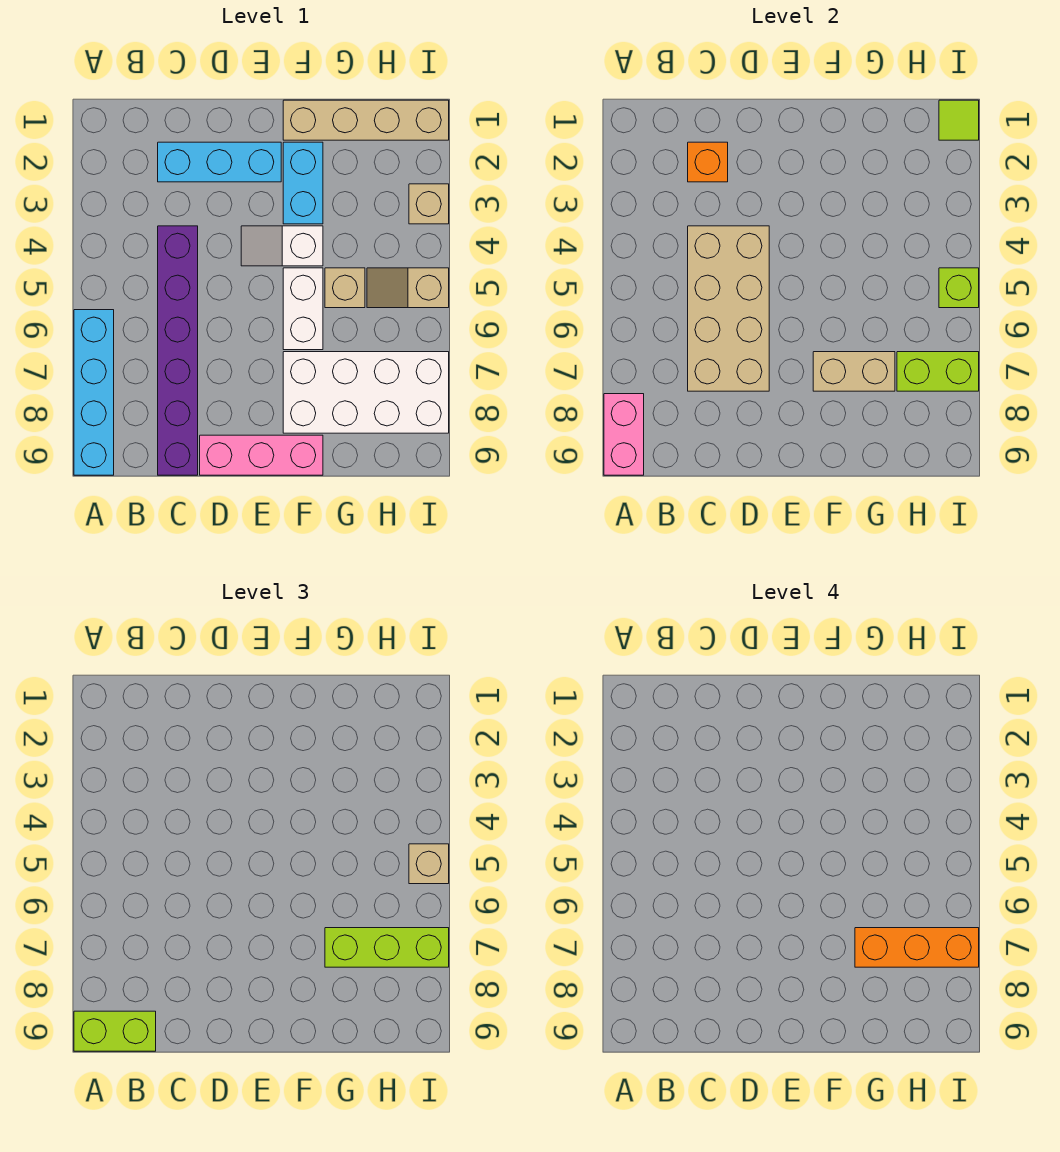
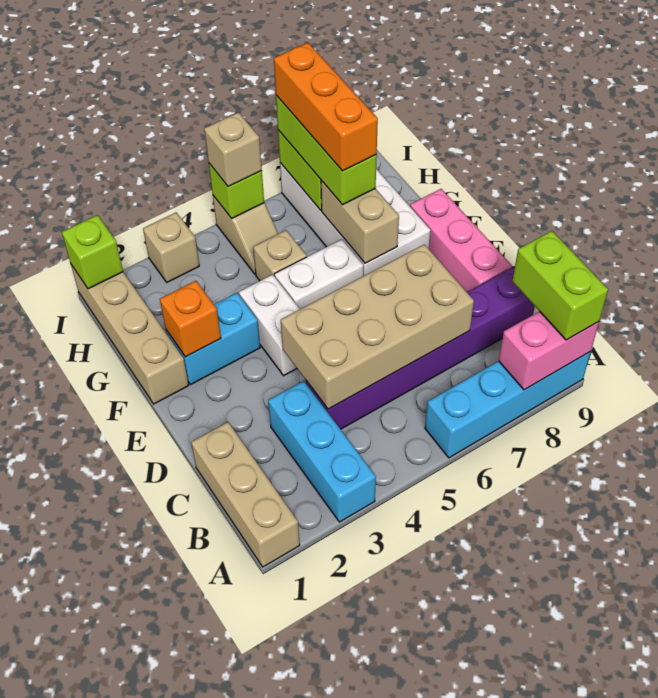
none -> tan 1x3 brick [191,422,300,567]
cyan 1x3 brick [158,142,281,182] -> cyan 1x3 brick moved to [268,381,376,522]
orange 1x1 brick [688,142,728,182] -> orange 1x1 brick moved to [160,281,221,357]
white 1x2 slope [241,226,323,266] -> white 1x2 brick [239,275,300,376]
lime 1x1 tile [939,100,979,140] -> lime 1x1 brick [62,215,123,289]

